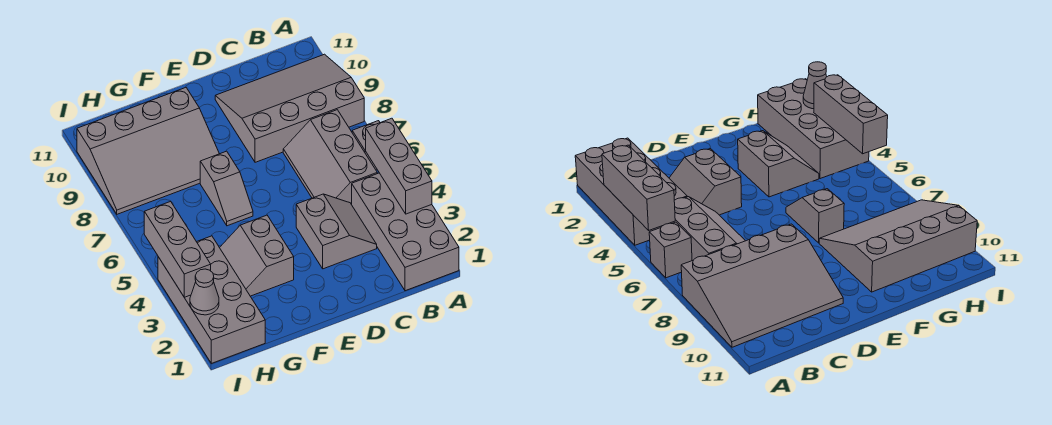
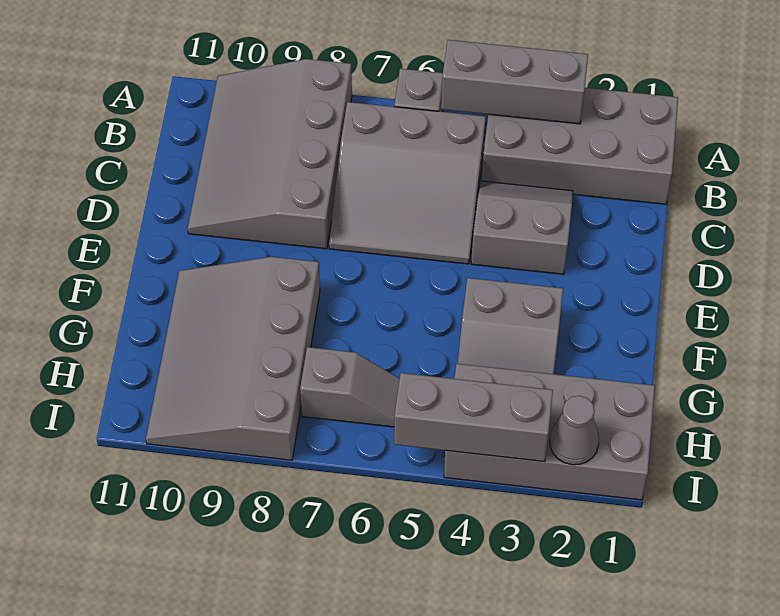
grey 2x3 slope [283,110,377,205] -> grey 3x3 slope [329,102,486,264]
grey 1x2 slope [200,151,253,226] -> grey 1x2 slope moved to [300,347,400,427]
grey 3x4 slope [77,87,219,214] -> grey 3x4 slope turned to [146,257,320,460]

